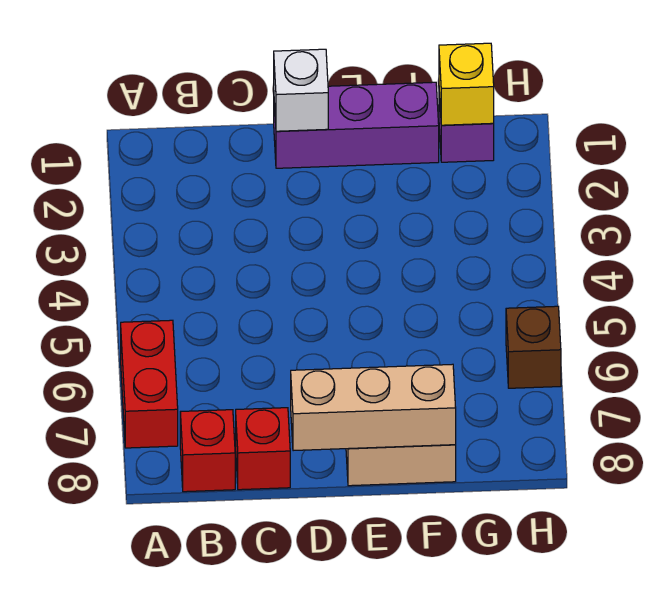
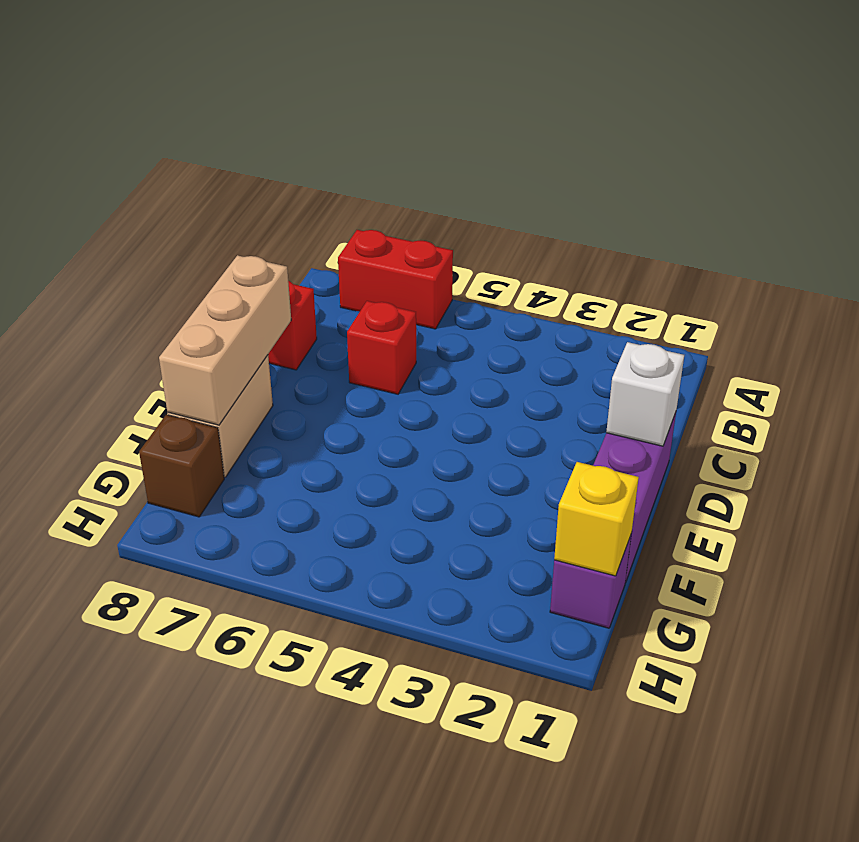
red 1x1 brick [180,410,235,492] -> red 1x1 brick moved to [347,301,416,394]
brown 1x1 brick [506,306,561,388] -> brown 1x1 brick moved to [139,415,224,517]

